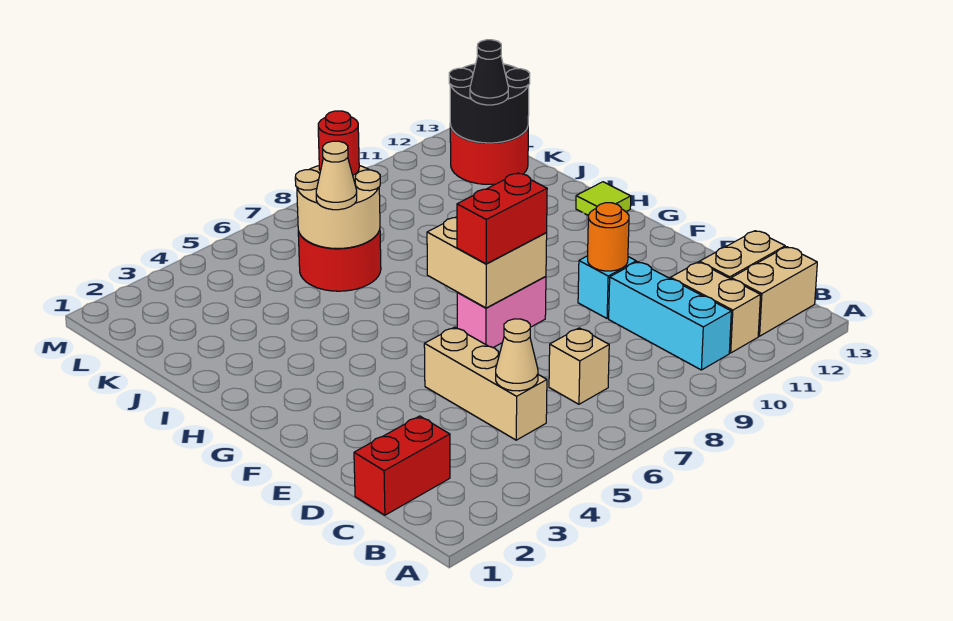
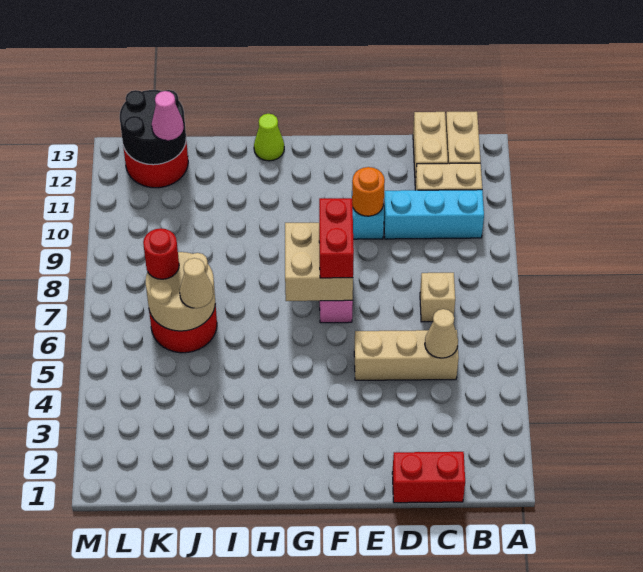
red 1x2 brick [354,416,450,515] -> red 1x2 brick turned to [392,452,465,503]
lime 1x1 tile [576,182,631,215] -> lime 1x1 cone [254,114,284,161]
black 1x1 cone [470,40,508,105] -> pink 1x1 cone [152,91,184,140]

